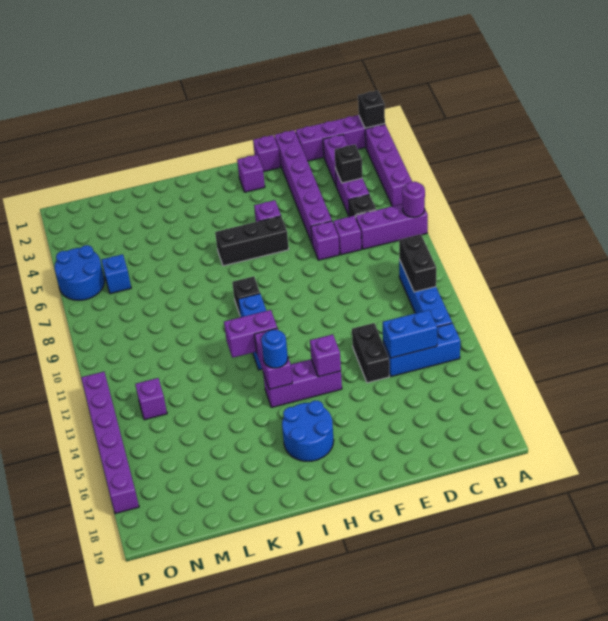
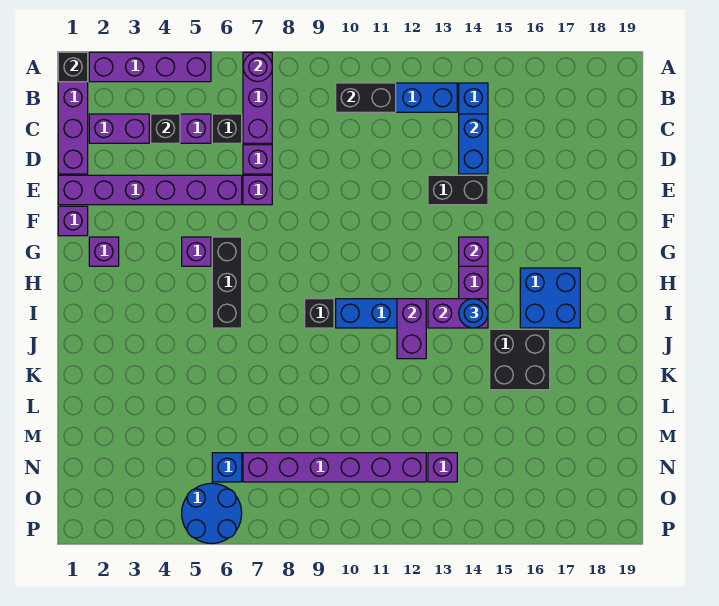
blue 2x2 round brick [282,401,334,461] -> blue 2x2 brick [520,268,580,328]
none -> black 2x2 brick [490,329,550,390]
purple 1x6 brick [81,372,139,514] -> purple 1x6 brick moved to [243,453,426,482]

